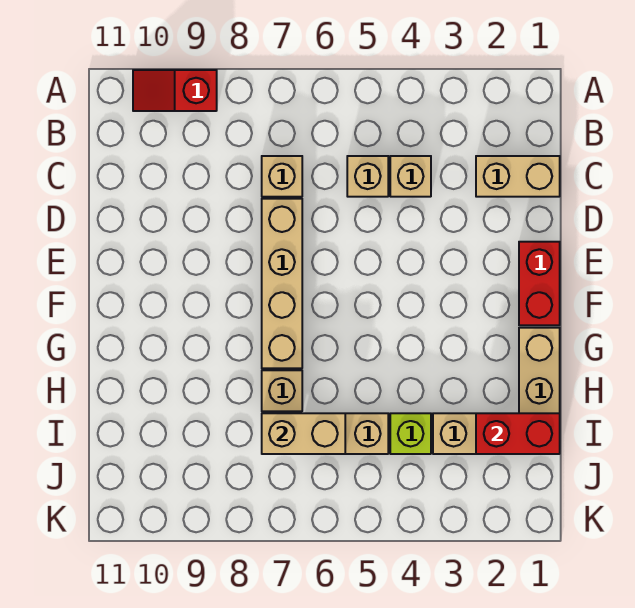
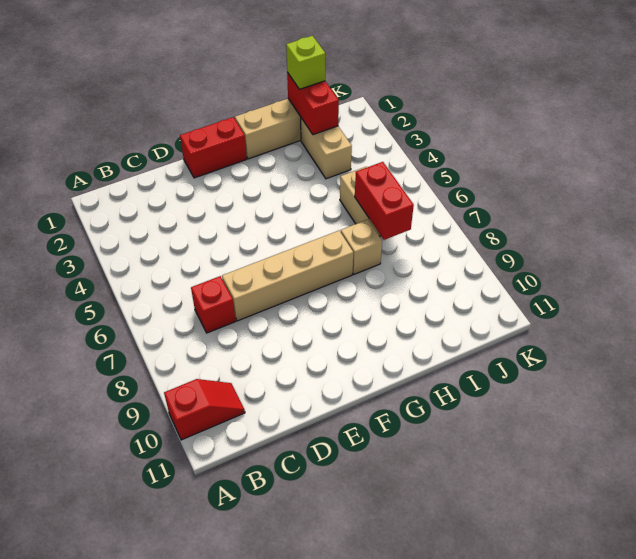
red 1x2 slope [133,70,217,111] -> red 1x2 slope turned to [164,379,245,440]
tan 1x2 brick [476,156,560,197] -> none
tan 1x1 brick [390,156,431,197] -> none
tan 1x1 brick [347,156,388,197] -> none
tan 1x1 brick [262,156,302,197] -> red 1x1 brick [191,276,236,333]
lime 1x1 brick [390,413,431,454] -> lime 1x1 brick moved to [286,36,325,89]
tan 1x2 brick [262,413,345,454] -> red 1x2 brick [355,162,414,240]

